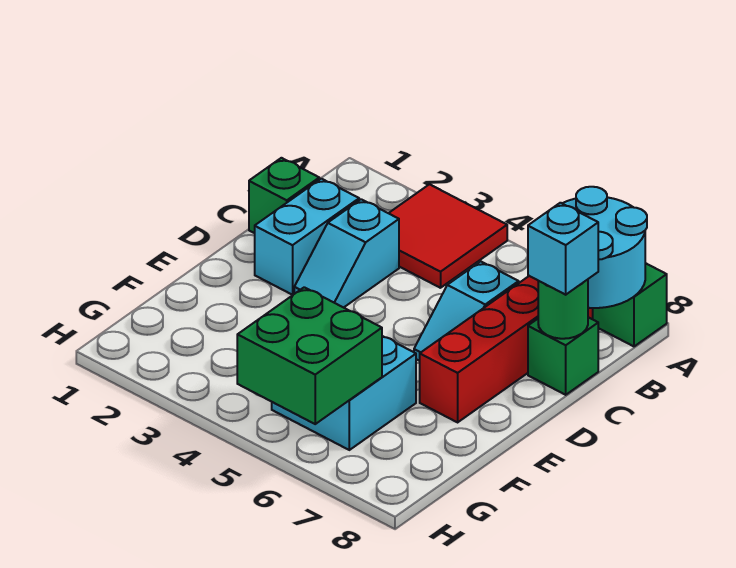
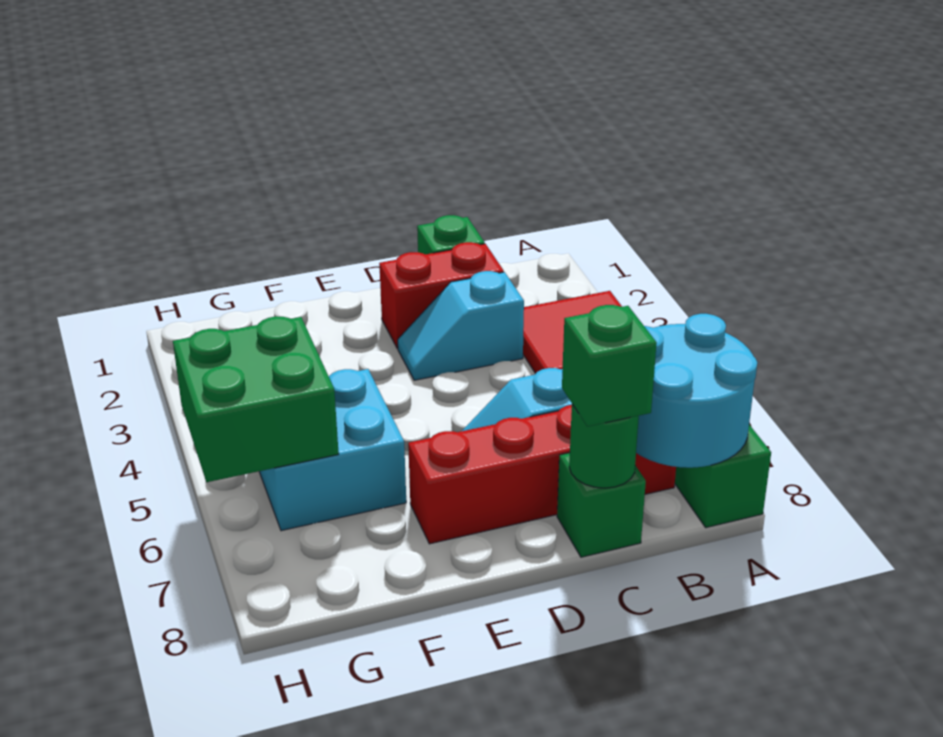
cyan 1x2 brick [255,179,359,295] -> red 1x2 brick [379,242,504,348]
cyan 1x1 brick [528,203,598,295] -> green 1x1 brick [562,305,657,427]

